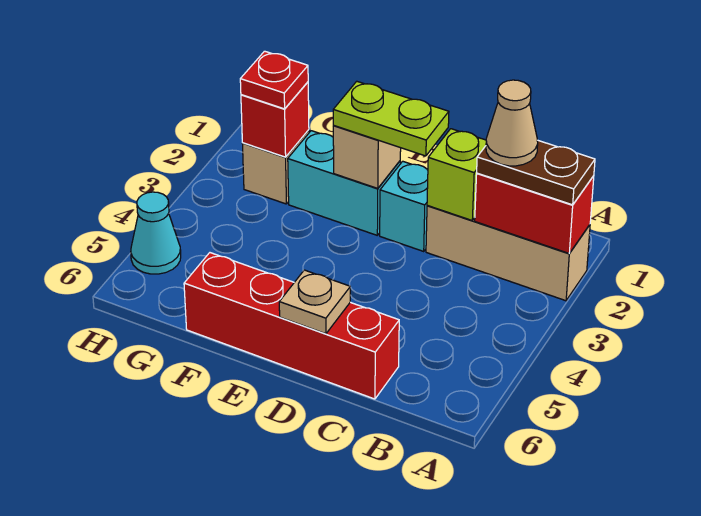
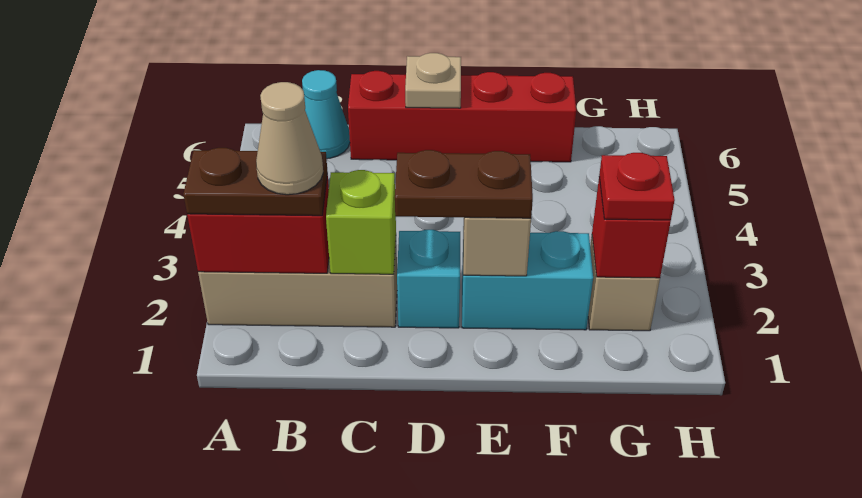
lime 1x2 plate [333,81,449,156] -> brown 1x2 plate [395,150,533,218]
cyan 1x1 cone [131,192,181,274] -> cyan 1x1 cone moved to [302,70,350,159]

